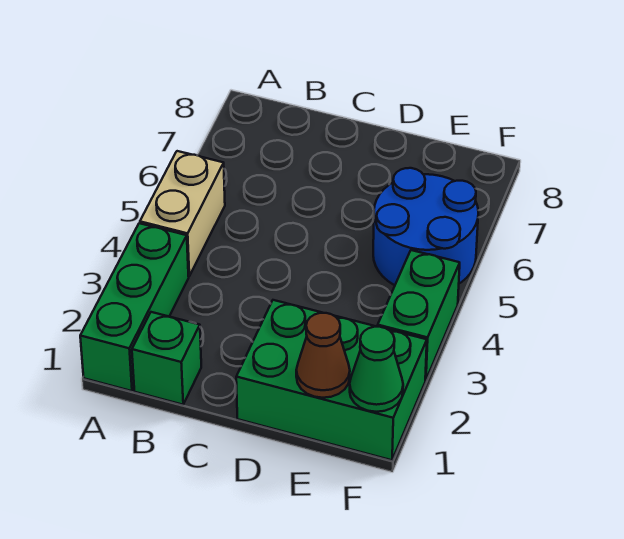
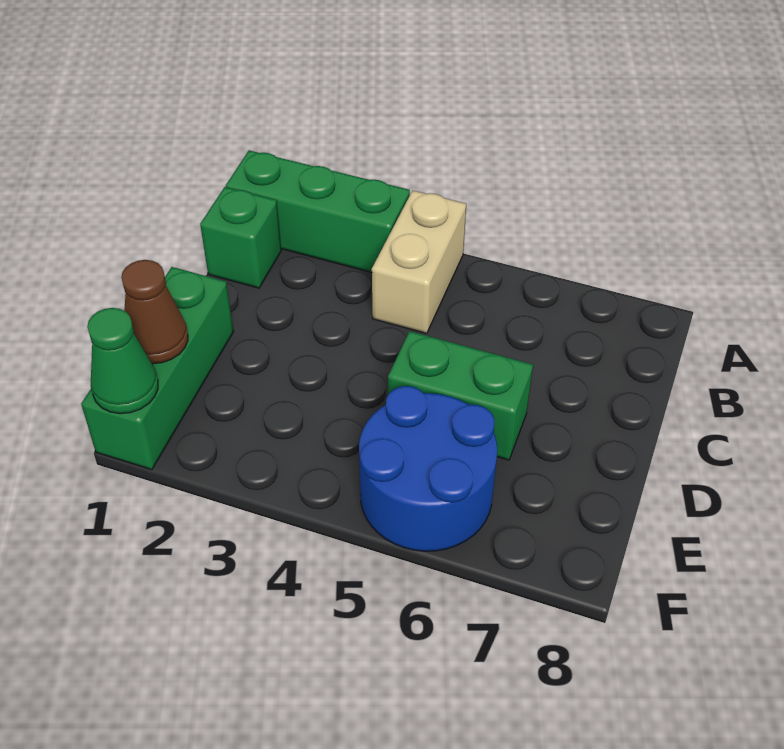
tan 1x2 brick [140,151,225,276] -> tan 1x2 brick turned to [372,191,466,333]
green 2x3 brick [236,300,427,460] -> green 1x3 brick [81,267,233,470]
green 1x2 brick [378,250,460,380] -> green 1x2 brick moved to [388,331,533,460]

